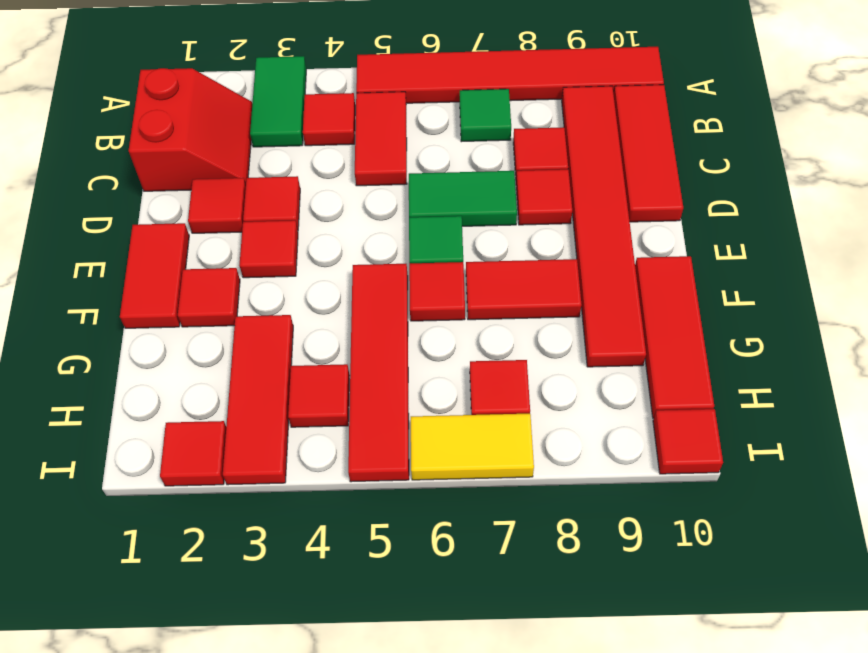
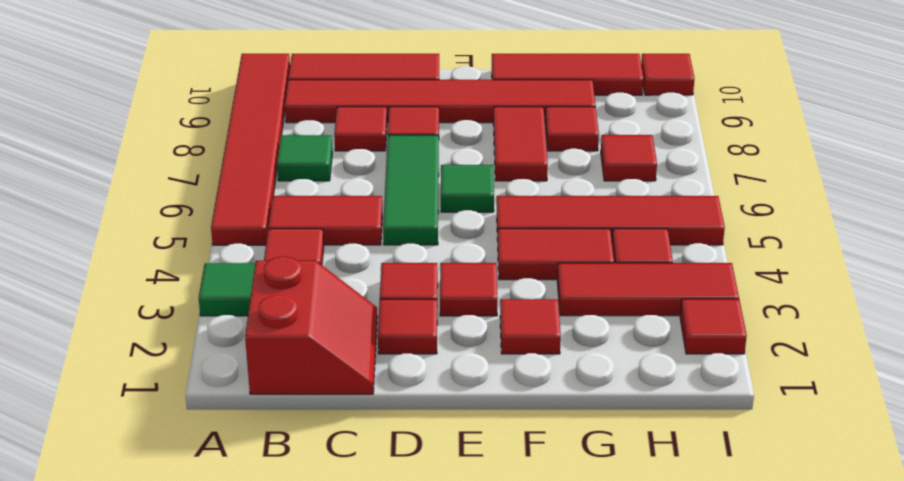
red 2x2 slope [129,68,252,191] -> red 2x2 slope turned to [245,257,377,394]
green 1x2 tile [409,171,517,226] -> green 1x3 tile [383,135,439,245]
red 1x2 tile [120,223,189,328] -> red 1x2 tile moved to [498,229,614,280]
red 1x1 tile [409,262,465,321] -> red 1x1 tile moved to [545,107,599,151]
yellow 1x2 tile [411,414,534,480] -> none

